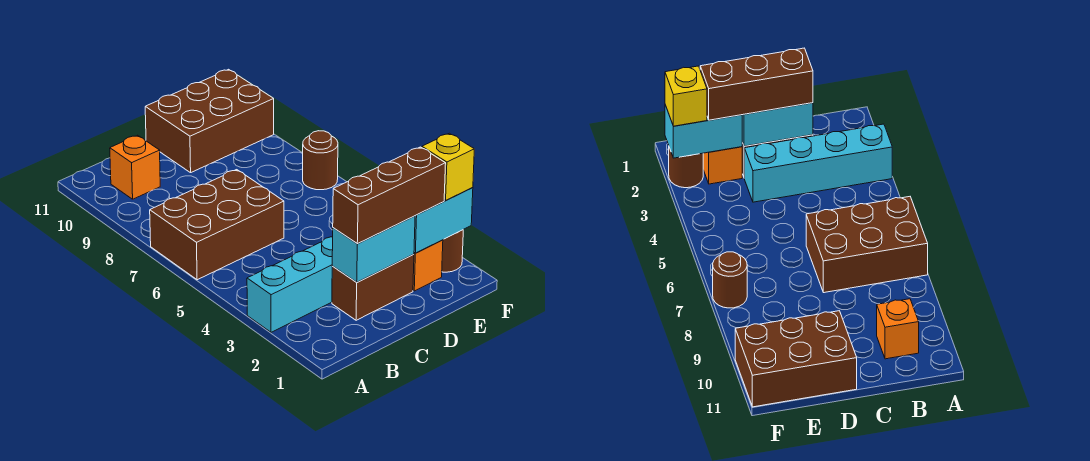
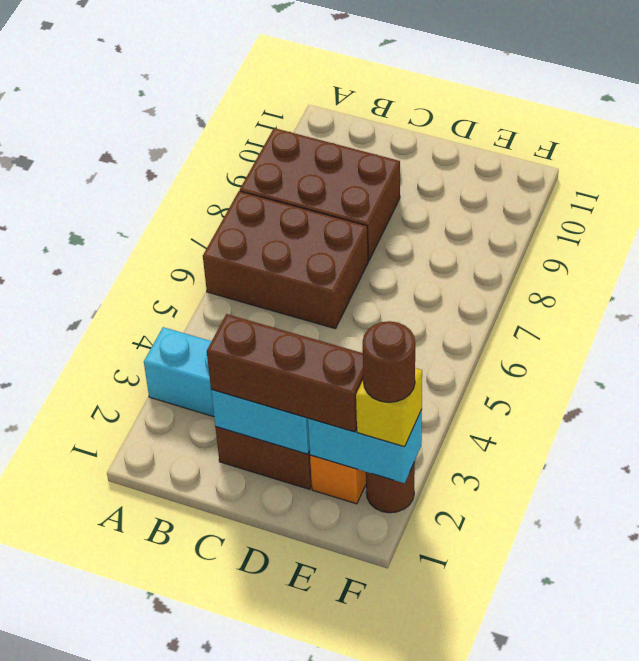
orange 1x1 brick [110,135,160,199] -> none
brown 2x3 brick [145,69,274,173] -> brown 2x3 brick moved to [240,128,400,261]
brown 1x1 round brick [303,131,338,190] -> brown 1x1 round brick moved to [363,321,415,402]

